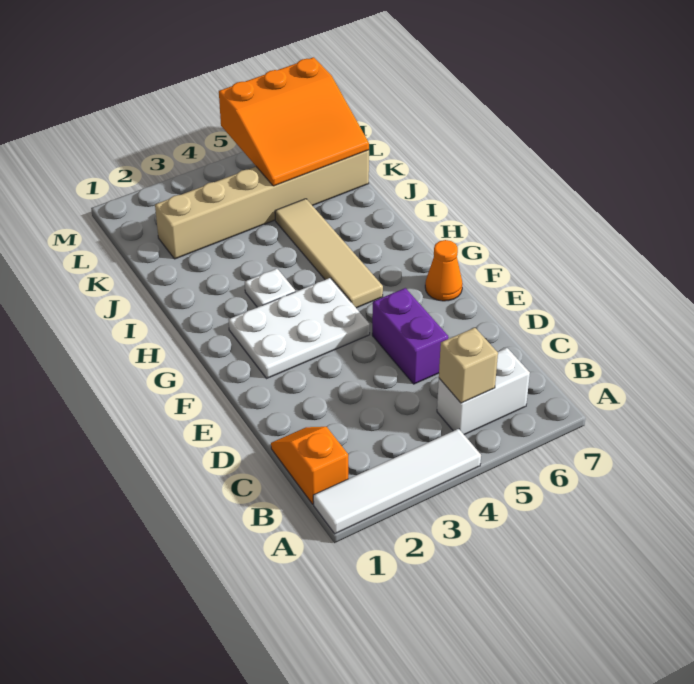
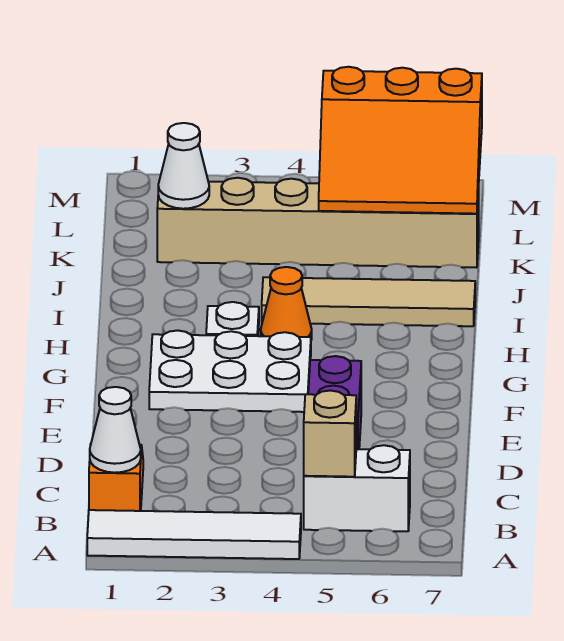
none -> white 1x1 cone [90,387,141,473]
orange 1x1 cone [425,240,463,301] -> orange 1x1 cone moved to [261,267,312,340]
tan 1x4 tile [275,199,383,308] -> tan 1x4 tile turned to [262,277,475,326]
none -> white 1x1 cone [158,123,209,209]

